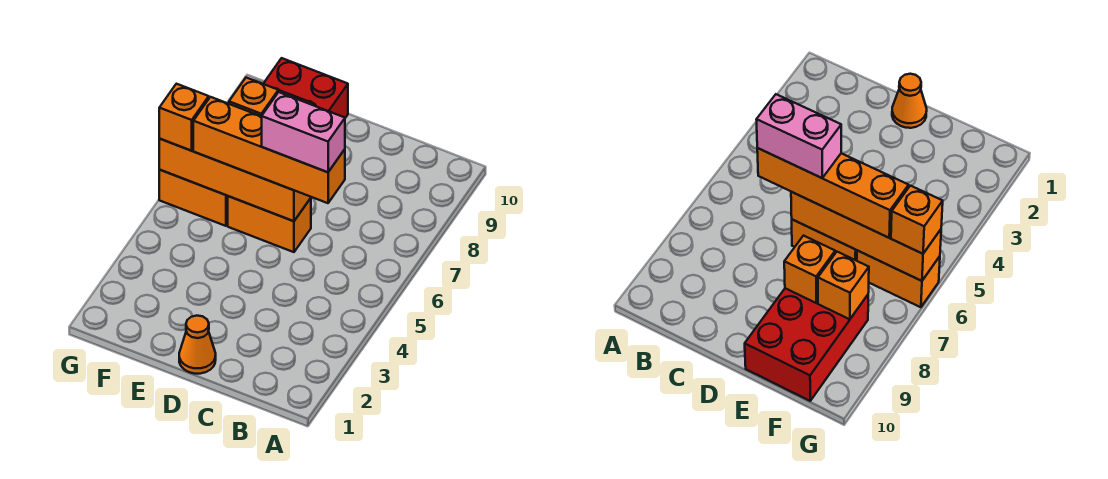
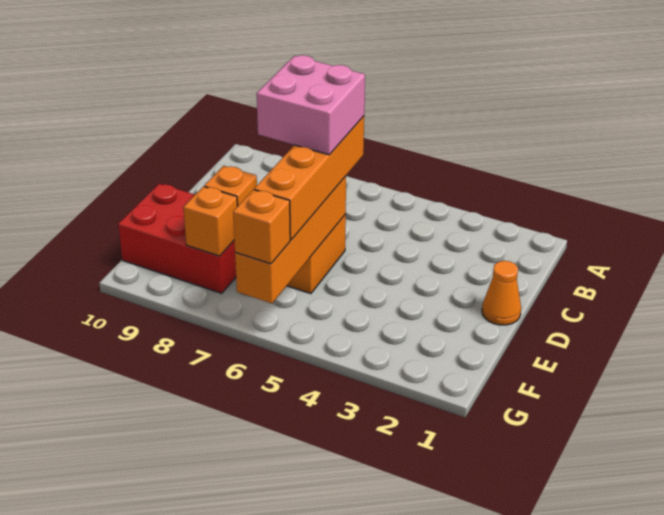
pink 1x2 brick [262,92,345,172] -> pink 2x2 brick [257,55,365,155]
orange 1x2 brick [159,170,228,226] -> none

